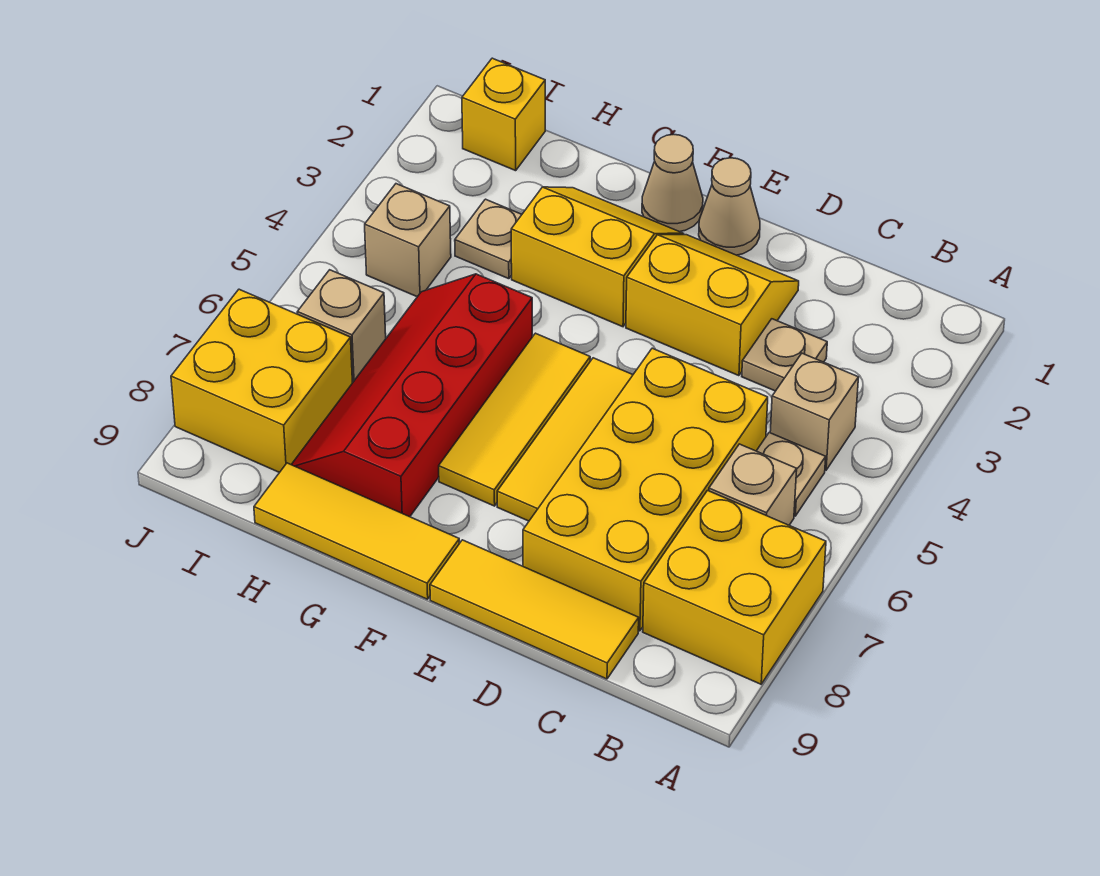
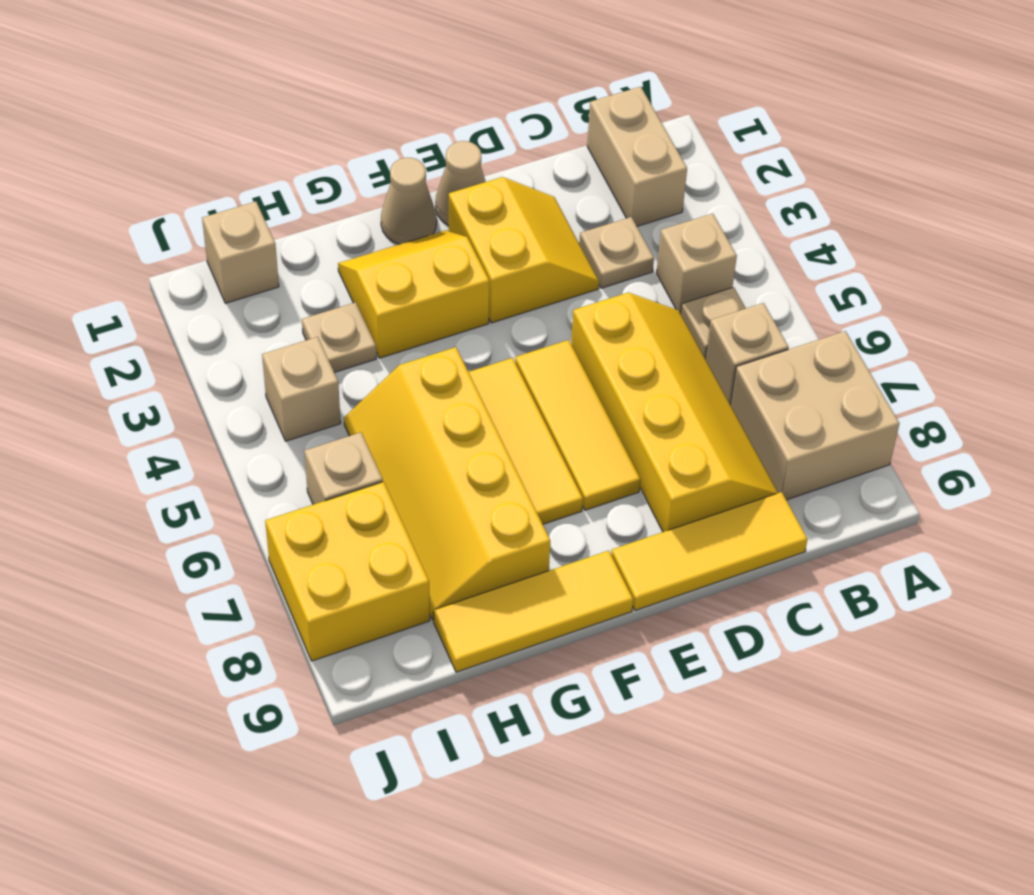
yellow 2x2 brick [643,491,826,684] -> tan 2x2 brick [731,331,899,500]
none -> tan 1x2 brick [587,87,687,226]
yellow 2x4 brick [523,348,768,631] -> yellow 2x4 slope [571,293,778,532]
yellow 2x2 slope [626,235,799,376] -> yellow 2x2 slope turned to [449,177,599,323]
red 2x4 slope [291,274,532,517] -> yellow 2x4 slope [344,347,550,620]
yellow 1x1 brick [462,58,545,171] -> tan 1x1 brick [202,202,279,303]

